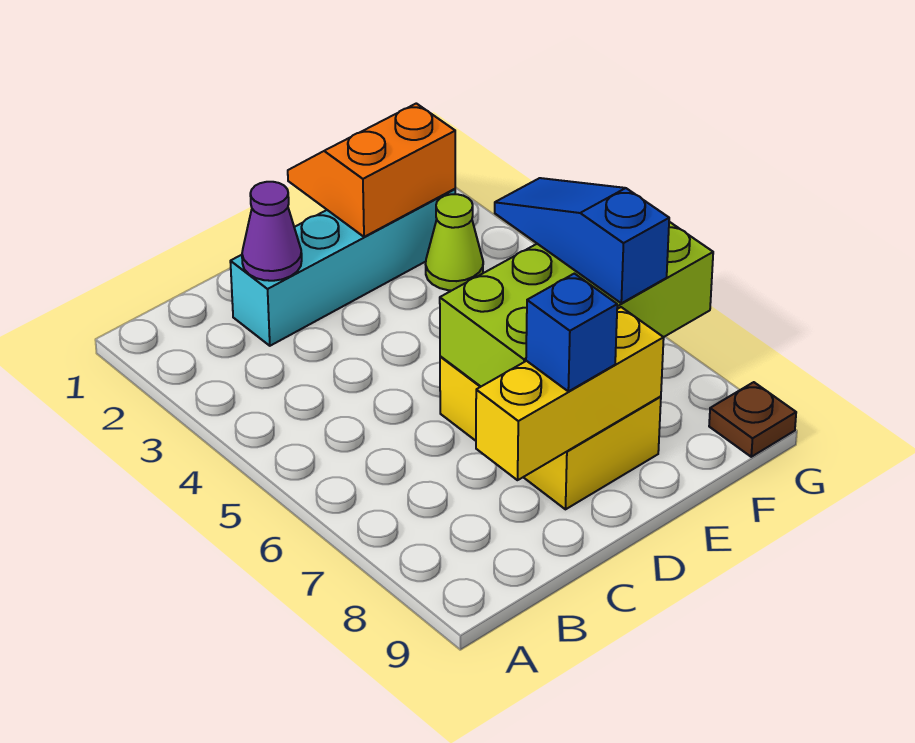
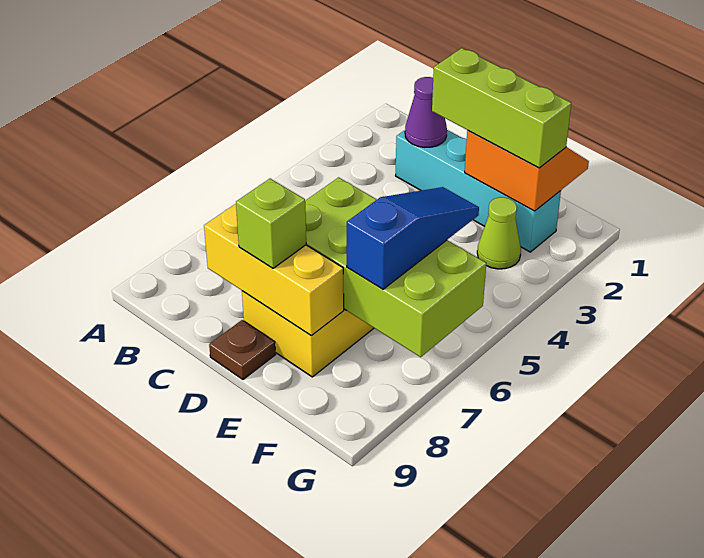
none -> lime 1x3 brick [432,48,571,168]
blue 1x1 brick [526,274,617,391] -> lime 1x1 brick [236,179,306,268]
brown 1x1 plate [709,382,796,457] -> brown 1x1 plate moved to [209,320,276,379]

